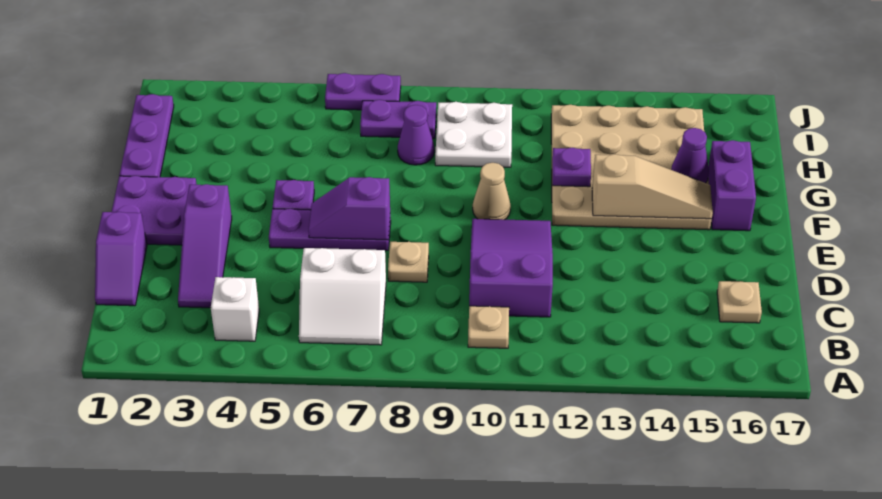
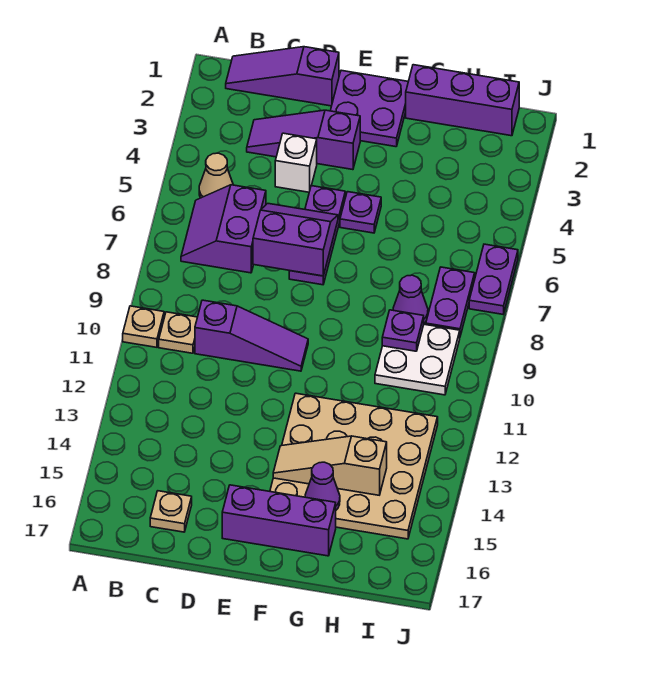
white 1x1 brick [211,277,259,341] -> white 1x1 brick moved to [275,133,317,192]
white 2x2 slope [299,248,386,345] -> purple 2x2 slope [181,185,266,273]
purple 1x2 slope [95,212,147,306] -> purple 1x3 slope [226,47,339,106]
purple 2x3 slope [469,219,553,317] -> purple 1x3 slope [195,300,308,371]
tan 1x1 plate [388,242,429,282] -> tan 1x1 plate moved to [123,306,164,347]
purple 1x2 slope [309,177,390,240] -> purple 2x2 slope [253,204,338,276]
tan 1x1 cone [473,163,511,220] -> tan 1x1 cone moved to [199,153,233,198]
tan 1x3 slope [592,154,713,219] -> tan 1x3 slope turned to [273,436,387,495]
purple 1x2 brick [708,140,756,231] -> purple 1x3 brick [222,485,336,556]
purple 1x3 plate [120,94,174,177] -> purple 1x3 brick [406,65,519,136]
purple 1x1 plate [552,148,591,187] -> purple 1x1 plate moved to [382,310,424,351]

